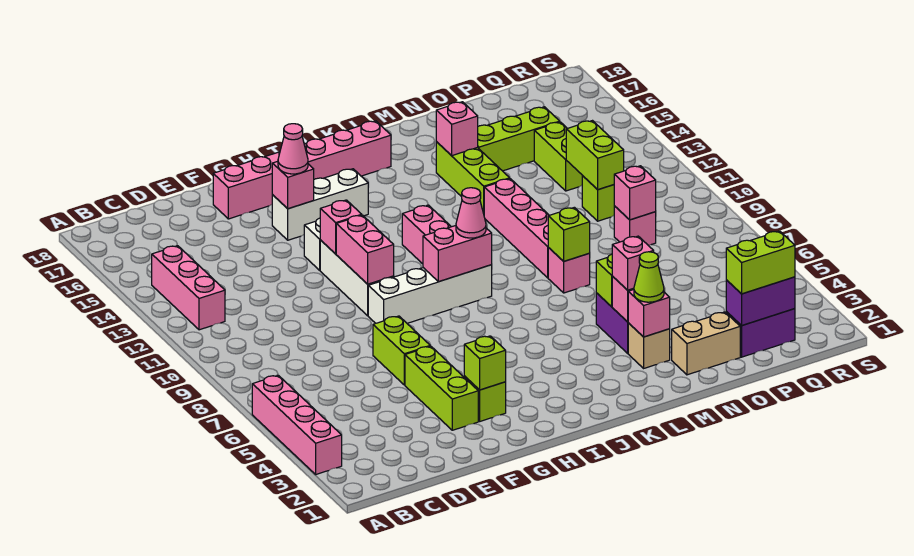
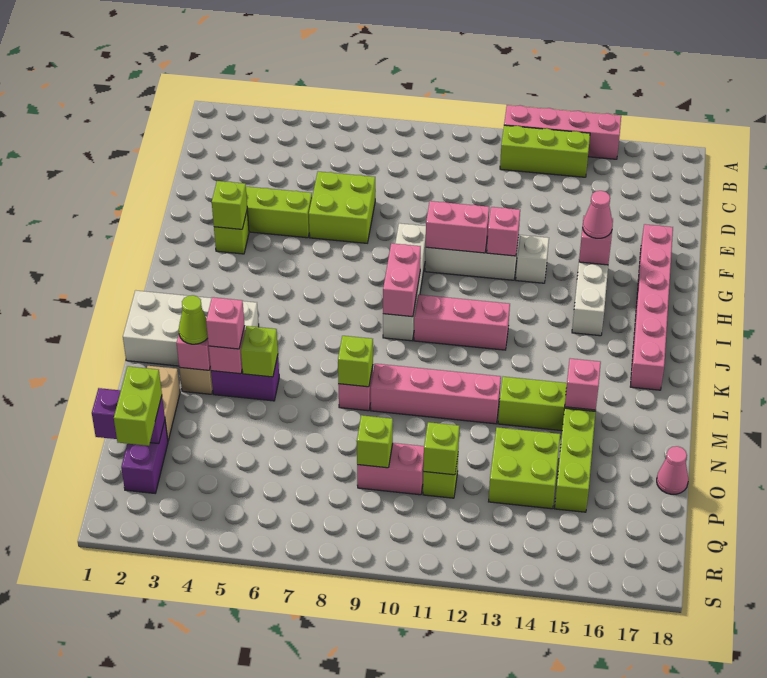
pink 1x4 brick [252,375,342,474] -> pink 1x4 brick moved to [504,105,621,159]
pink 1x3 brick [152,246,225,330] -> lime 1x3 brick [500,125,590,177]
lime 1x2 brick [373,316,430,385] -> lime 2x2 brick [309,172,375,243]
pink 1x1 cone [456,188,486,238] -> pink 1x1 cone moved to [657,446,689,494]
none -> white 2x4 brick [123,290,259,366]
purple 1x2 brick [726,277,795,326] -> purple 1x2 brick turned to [92,388,165,444]
pink 1x1 brick [614,206,656,245] -> pink 1x2 brick [357,443,424,495]
pink 1x1 brick [614,166,656,220] -> lime 1x1 brick [357,415,393,468]
lime 1x2 brick [566,121,624,190] -> lime 1x1 brick [423,422,459,475]
lime 1x2 brick [534,122,583,191] -> lime 2x2 brick [489,427,560,509]

